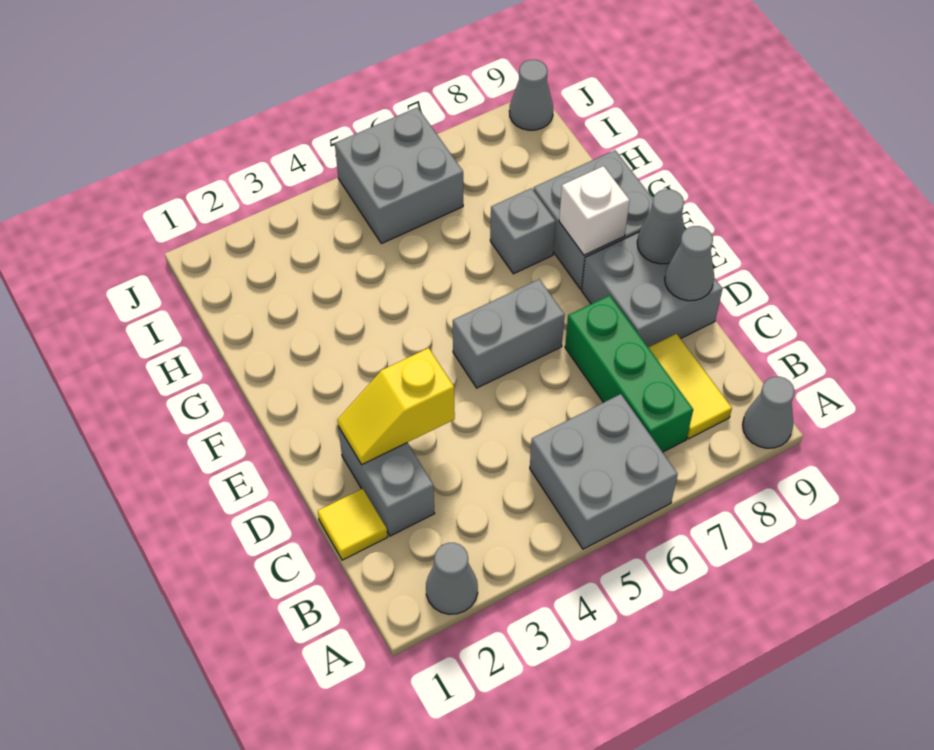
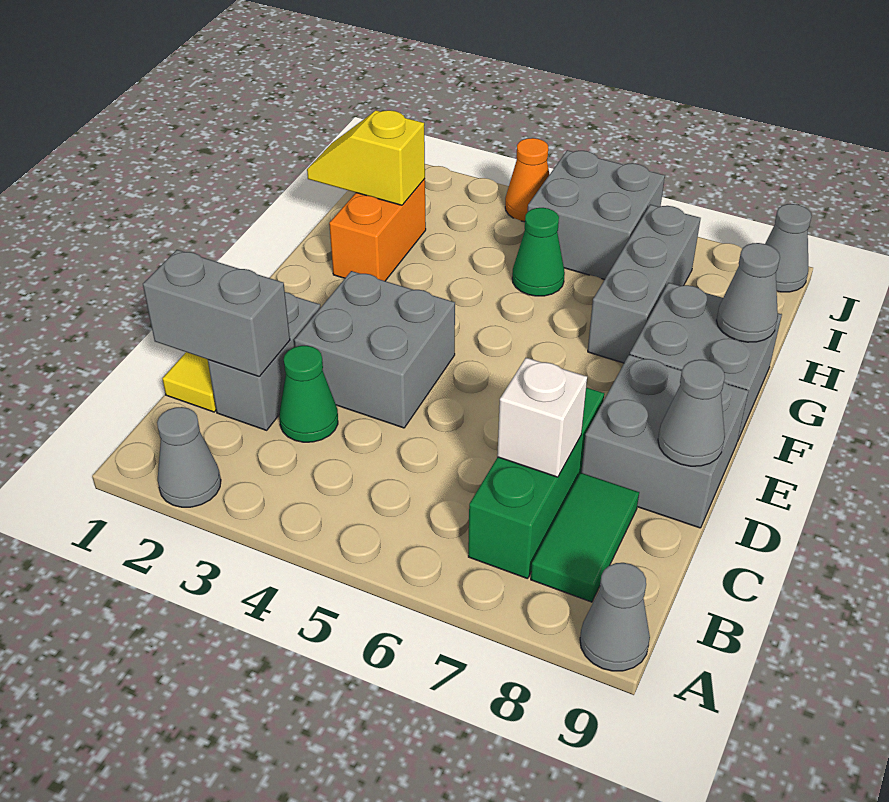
grey 2x2 brick [530,394,678,549] -> grey 2x2 brick moved to [294,271,455,428]
yellow 1x2 tile [648,334,732,439] -> green 1x2 tile [531,473,639,602]
none -> green 1x1 cone [279,346,338,442]
yellow 1x2 slope [337,348,455,464] -> yellow 1x2 slope moved to [307,110,425,205]
grey 1x2 brick [453,279,565,388] -> grey 1x2 brick moved to [143,250,290,376]
grey 1x1 cone [637,189,685,264] -> grey 1x1 cone moved to [716,243,780,342]
white 1x1 brick [559,166,630,255] -> white 1x1 brick moved to [497,358,587,477]
none -> orange 1x2 brick [329,179,426,281]
grey 1x1 brick [490,188,556,274] -> grey 1x3 brick [588,205,701,363]
none -> green 1x1 cone [512,208,565,296]
none -> orange 1x1 cone [505,138,550,222]

